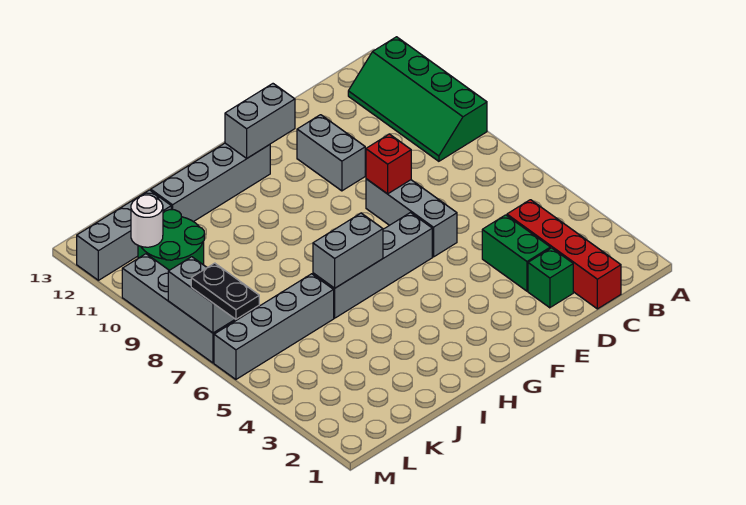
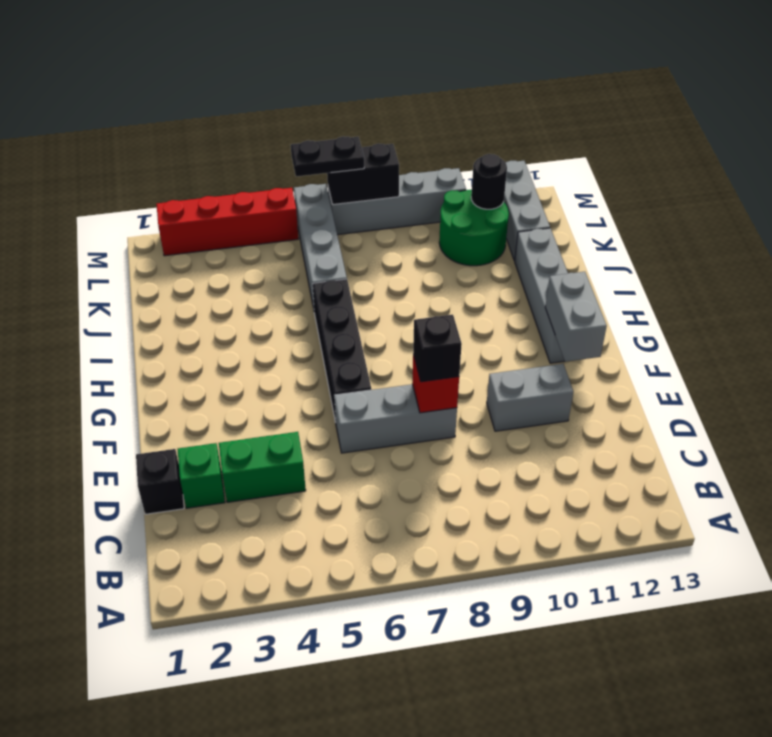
green 2x4 slope [348,37,487,161] -> none
red 1x4 brick [507,200,621,309] -> red 1x4 brick moved to [156,188,298,256]
none -> black 1x1 brick [136,449,184,514]
none -> black 1x1 brick [413,315,462,382]
grey 1x4 brick [313,213,432,318] -> black 1x4 brick [313,279,371,422]
grey 1x2 brick [313,213,383,288] -> none
white 1x1 round brick [131,195,163,247] -> black 1x1 round brick [471,154,507,209]
grey 1x2 brick [168,257,235,333] -> black 1x2 brick [327,144,399,205]

